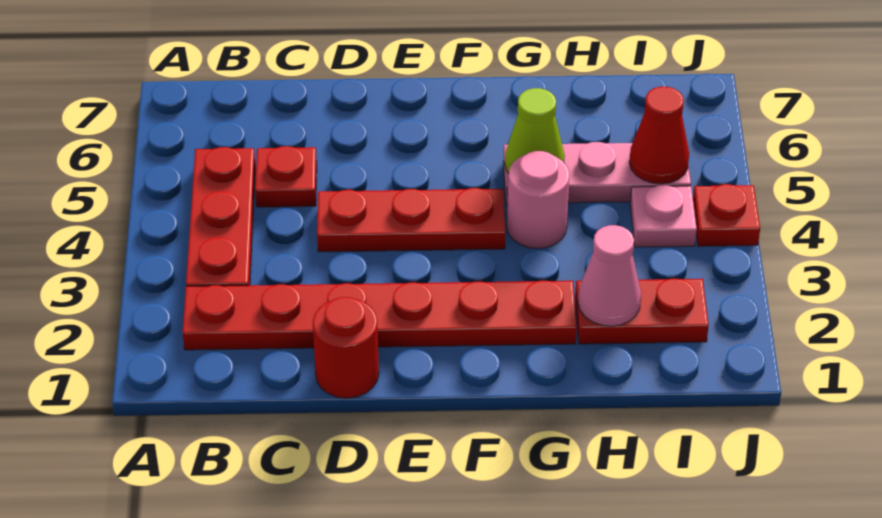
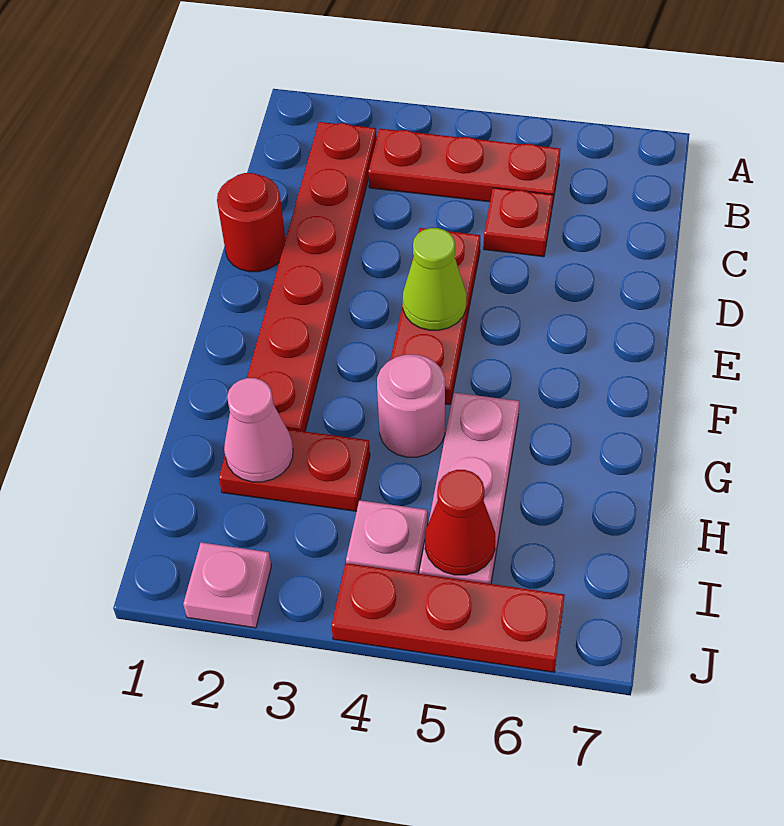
lime 1x1 cone [505,88,565,173] -> lime 1x1 cone moved to [403,228,466,330]
red 1x2 plate [575,279,709,344] -> red 1x2 plate turned to [219,429,370,511]
none -> pink 1x1 plate [183,542,271,628]
red 1x1 plate [693,184,760,246] -> red 1x3 plate [331,563,565,672]

